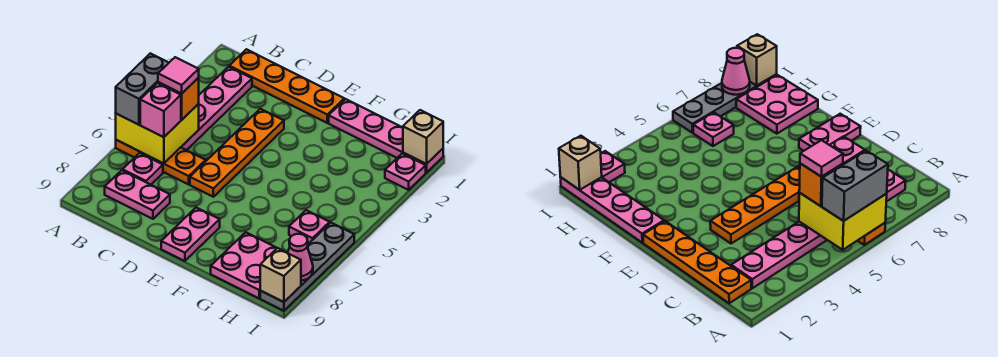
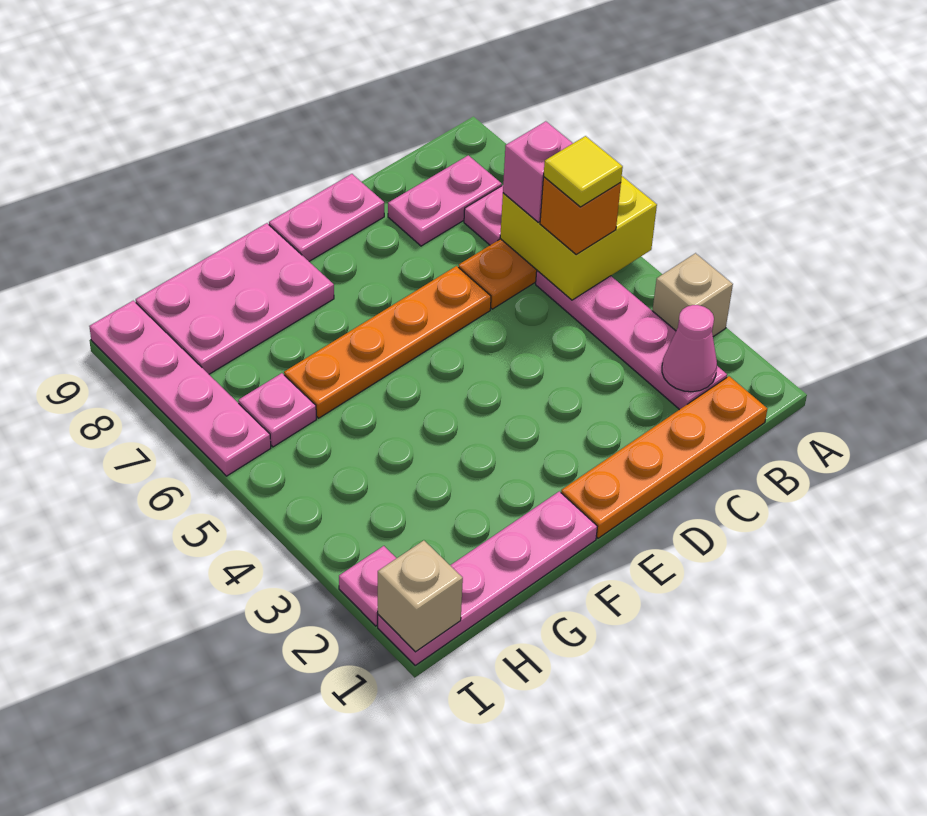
grey 1x2 brick [116,53,169,125] -> none
pink 1x1 tile [158,57,199,94] -> yellow 1x1 tile [544,136,623,207]
orange 1x4 plate [190,109,284,197] -> orange 1x4 plate turned to [284,266,491,418]
pink 1x2 plate [161,208,220,261] -> pink 1x2 plate turned to [269,174,384,261]
pink 2x2 plate [211,232,277,298] -> pink 2x3 plate [136,223,334,374]
grey 1x4 plate [260,223,354,311] -> pink 1x4 plate [89,301,271,476]
pink 1x1 cone [288,234,313,281] -> pink 1x1 cone moved to [662,305,717,392]
tan 1x1 brick [260,248,301,302] -> tan 1x1 brick moved to [652,253,733,337]

